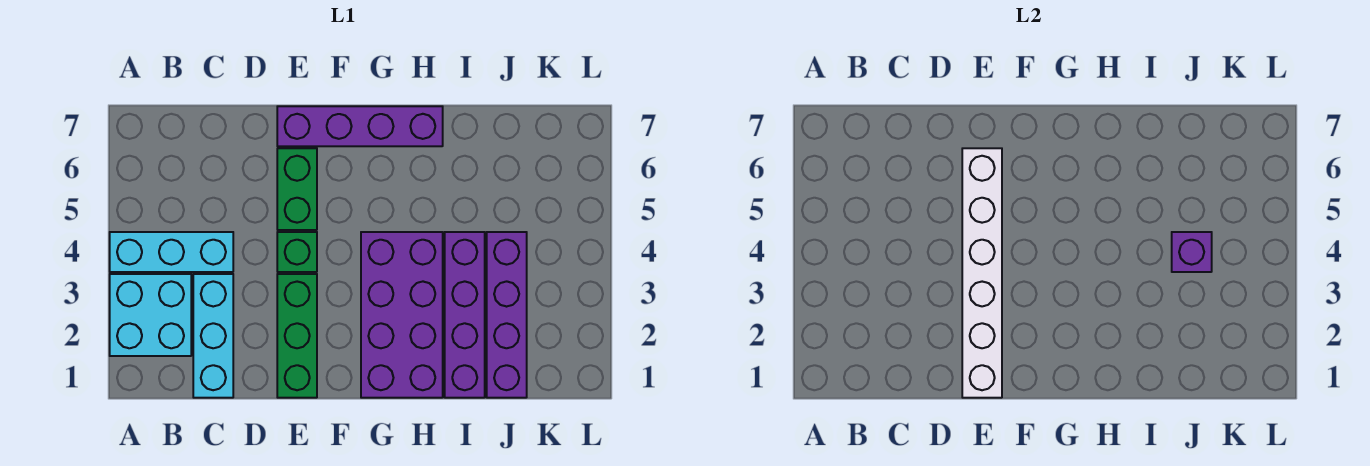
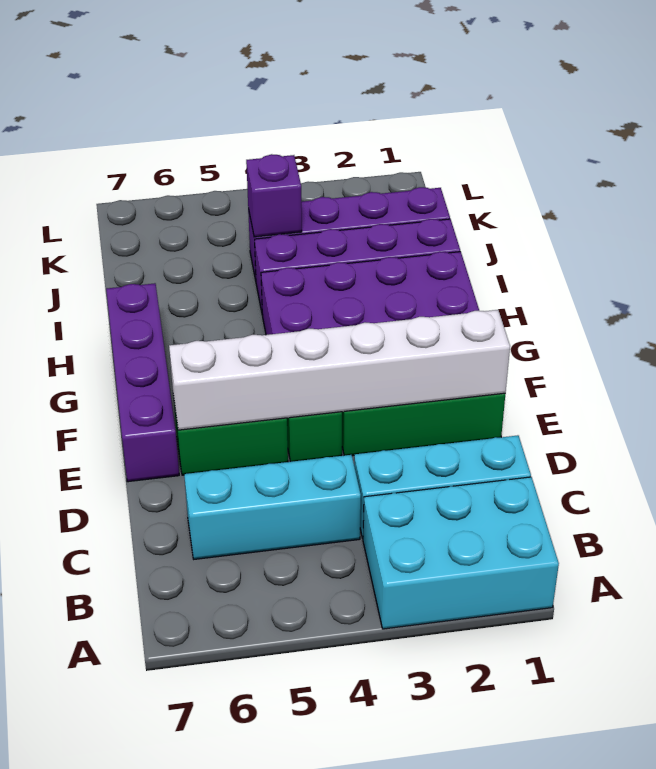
cyan 2x2 brick [110,274,191,356] -> cyan 2x3 brick [363,477,559,629]
cyan 1x3 brick [110,232,233,272] -> cyan 1x3 brick turned to [184,455,361,559]

